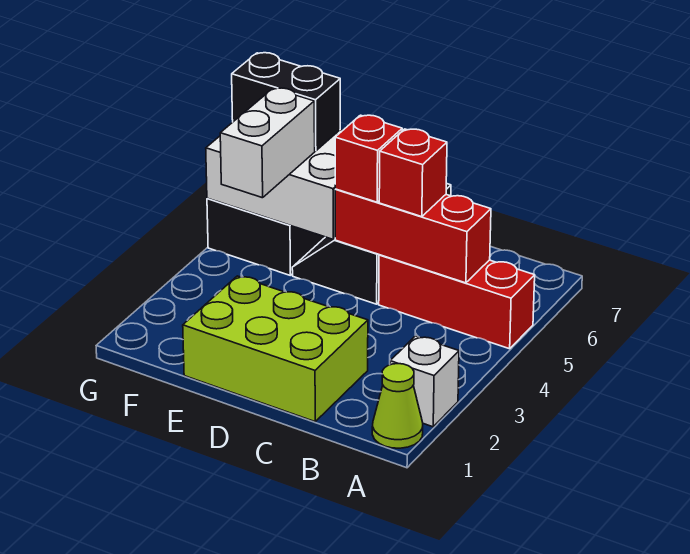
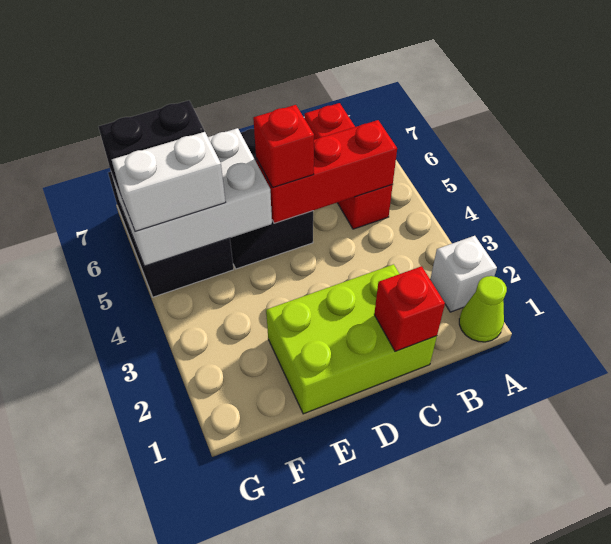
red 1x3 brick [379,255,535,349] -> red 1x3 brick turned to [305,103,393,229]
red 1x1 brick [379,129,447,217] -> red 1x1 brick moved to [374,266,445,352]
white 1x2 brick [220,88,315,198] -> white 1x2 brick turned to [112,132,226,231]

